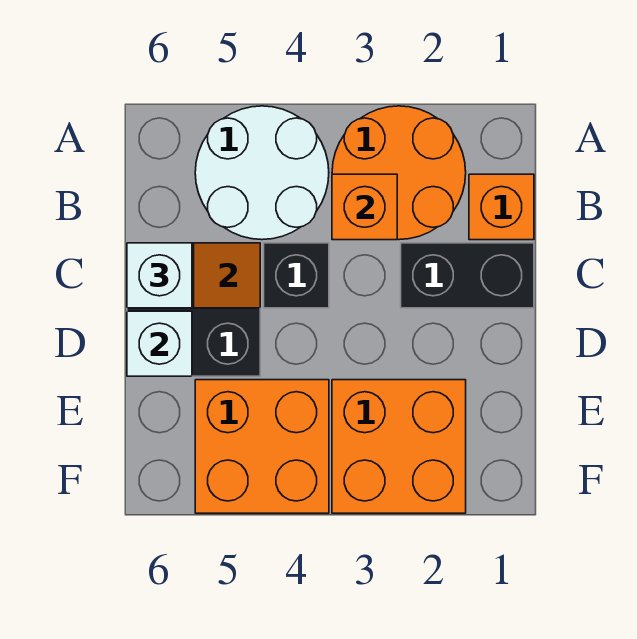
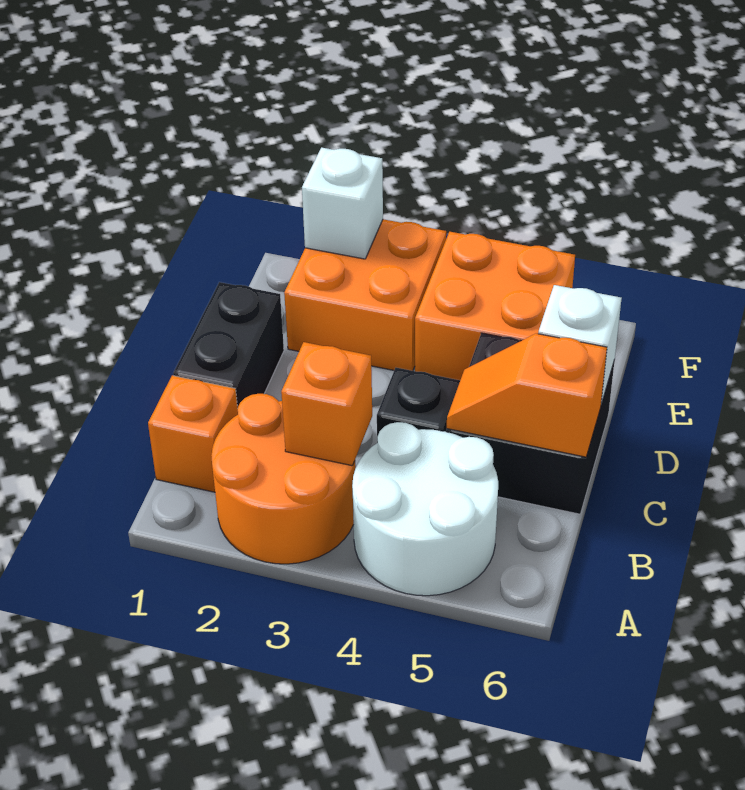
black 1x2 brick [401,243,534,308] -> black 1x2 brick turned to [173,282,284,408]
white 1x1 brick [127,243,192,308] -> white 1x1 brick moved to [302,148,383,259]

